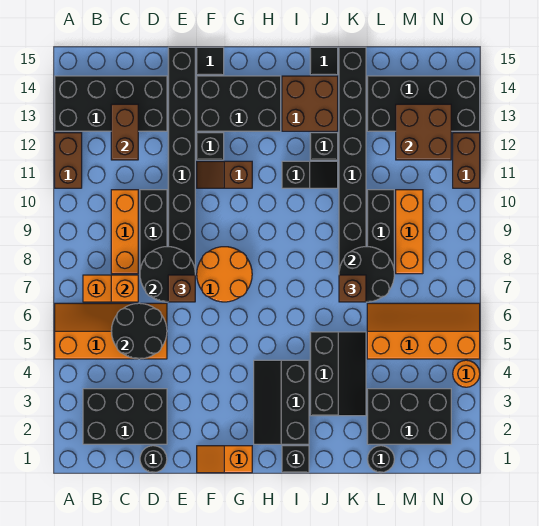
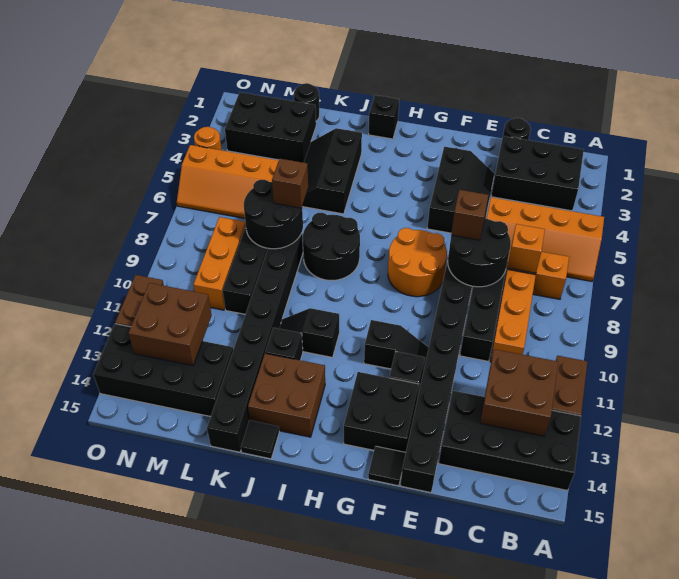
black 2x2 round brick [111,303,167,359] -> black 2x2 round brick moved to [303,213,360,280]
brown 1x2 brick [111,104,138,160] -> brown 2x2 brick [480,349,558,436]
orange 1x2 slope [197,446,252,473] -> none
brown 1x2 slope [197,161,252,188] -> black 1x2 slope [364,320,429,371]
black 2x3 brick [197,76,281,131] -> black 2x2 brick [343,372,419,454]
black 2x3 slope [254,360,309,444] -> black 2x3 slope moved to [427,147,494,233]

